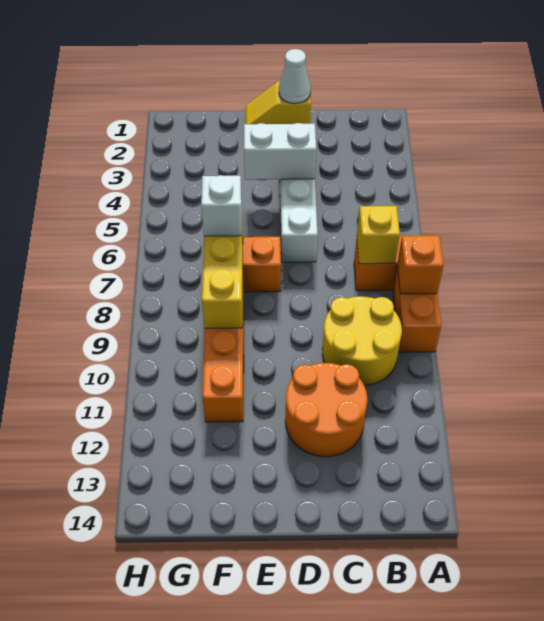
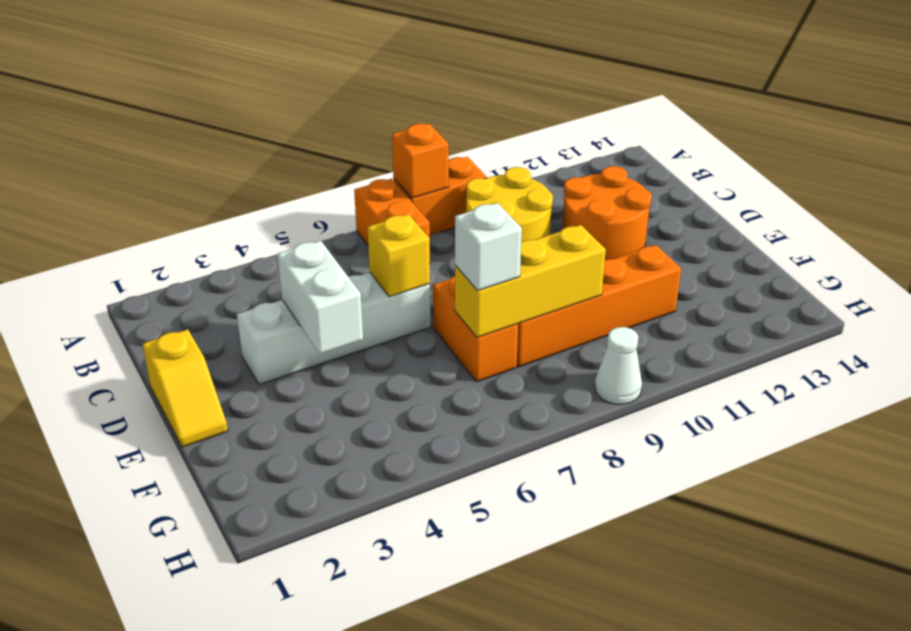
yellow 1x1 brick [357,206,400,264] -> yellow 1x1 brick moved to [367,214,430,297]
white 1x1 cone [279,49,311,104] -> white 1x1 cone moved to [595,327,642,404]

